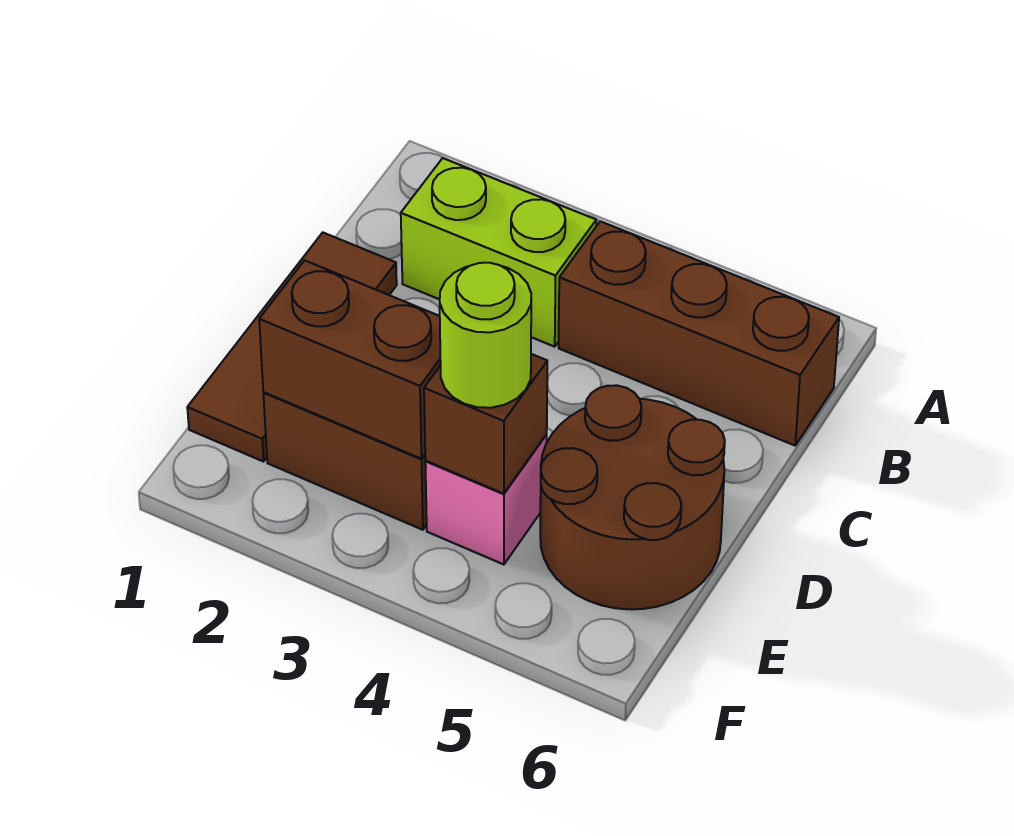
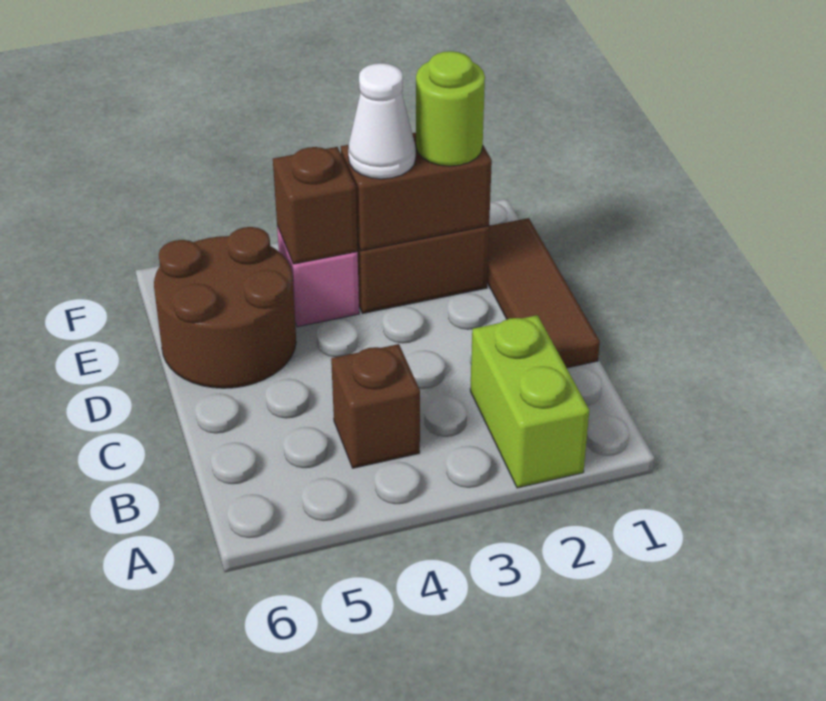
lime 1x2 brick [401,158,596,347] -> lime 1x2 brick turned to [470,315,589,488]
brown 1x3 brick [559,221,839,446] -> brown 1x1 brick [331,344,420,468]
none -> white 1x1 cone [348,63,416,179]
lime 1x1 round brick [440,263,531,408] -> lime 1x1 round brick moved to [416,51,485,166]

